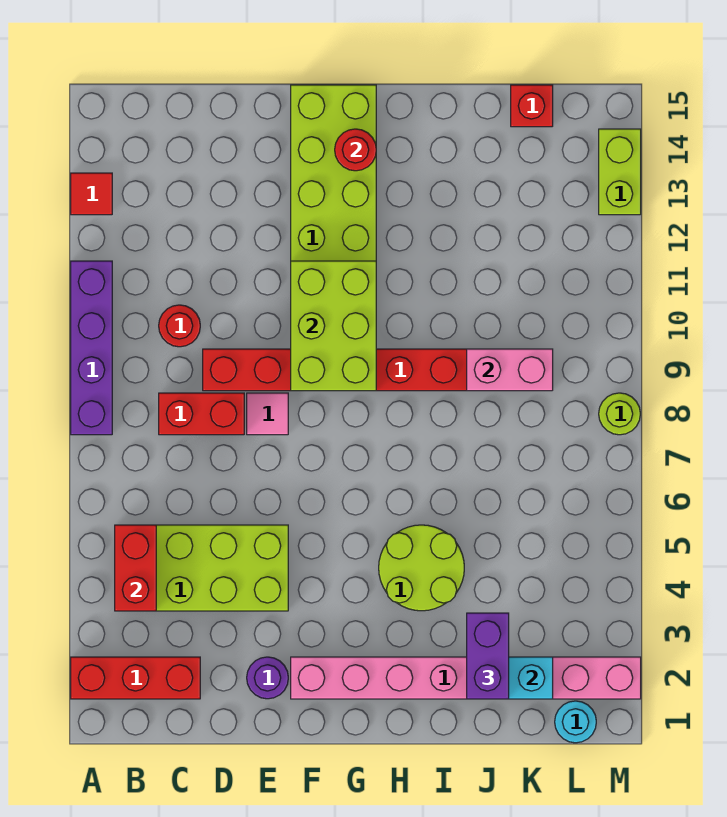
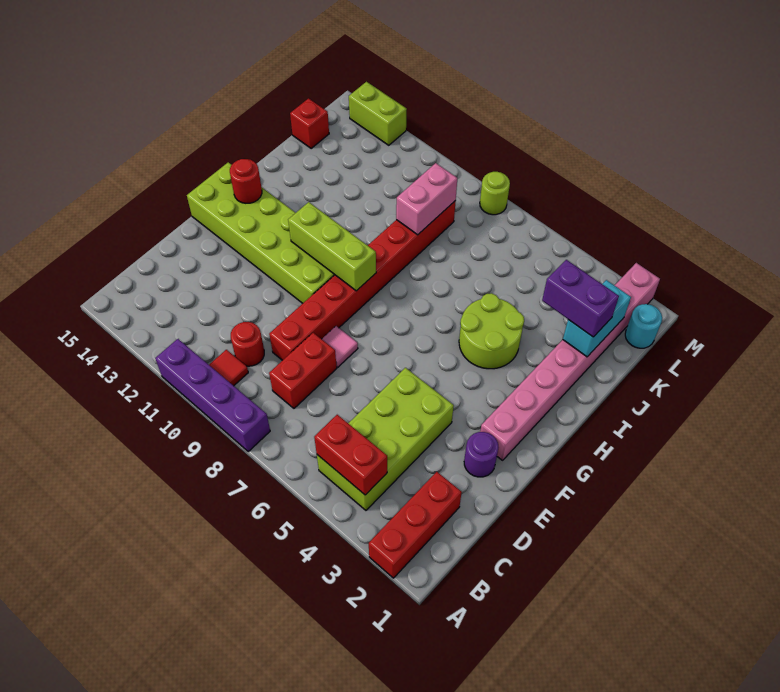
red 1x1 tile [71,173,112,215] -> red 1x1 tile moved to [209,350,248,386]
lime 2x3 brick [291,261,376,391] -> lime 1x3 brick [288,202,376,291]

